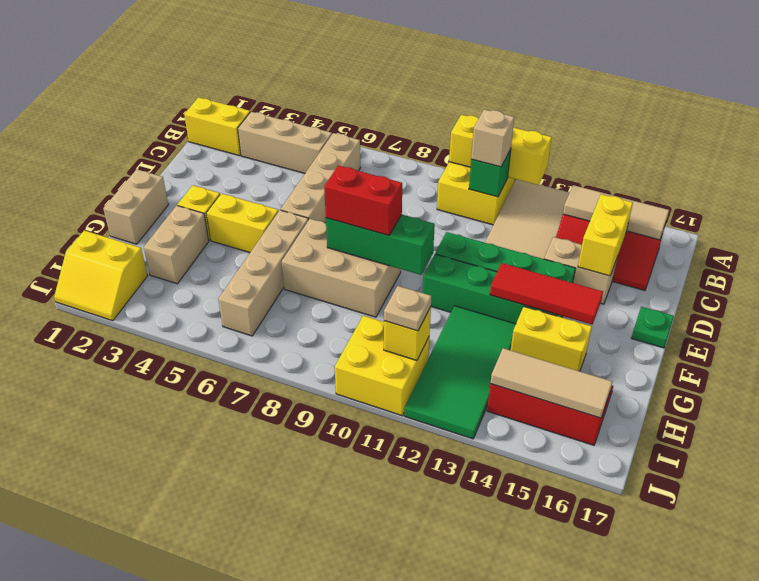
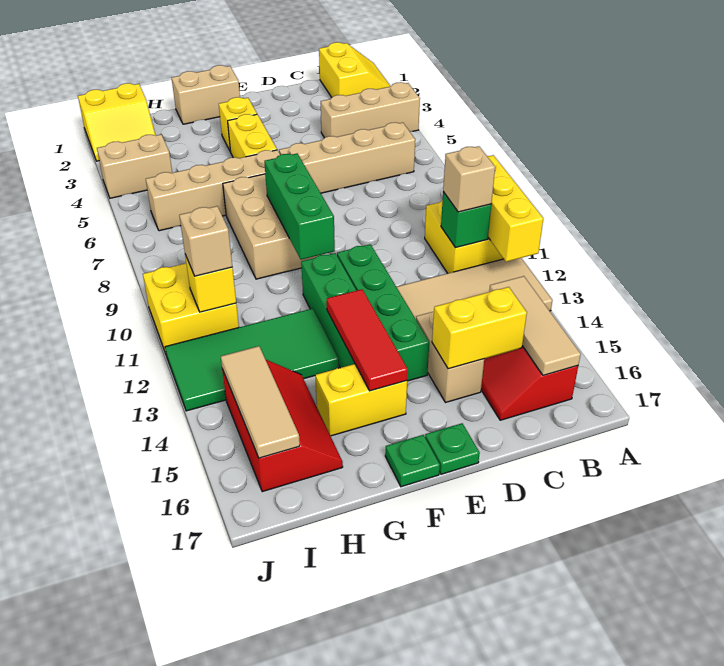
tan 1x3 brick [238,112,332,173] -> tan 1x3 brick turned to [321,82,420,138]
red 1x2 brick [324,166,402,235] -> none
none -> green 1x1 plate [385,435,440,487]
tan 1x2 brick [144,206,209,284] -> tan 1x2 brick moved to [97,135,172,198]
yellow 1x2 brick [511,307,592,371] -> yellow 1x2 brick turned to [315,364,407,436]
yellow 2x2 slope [54,230,148,321] -> yellow 2x2 slope turned to [78,83,155,161]
tan 1x1 plate [384,286,432,331] -> tan 1x1 brick [179,206,232,276]

